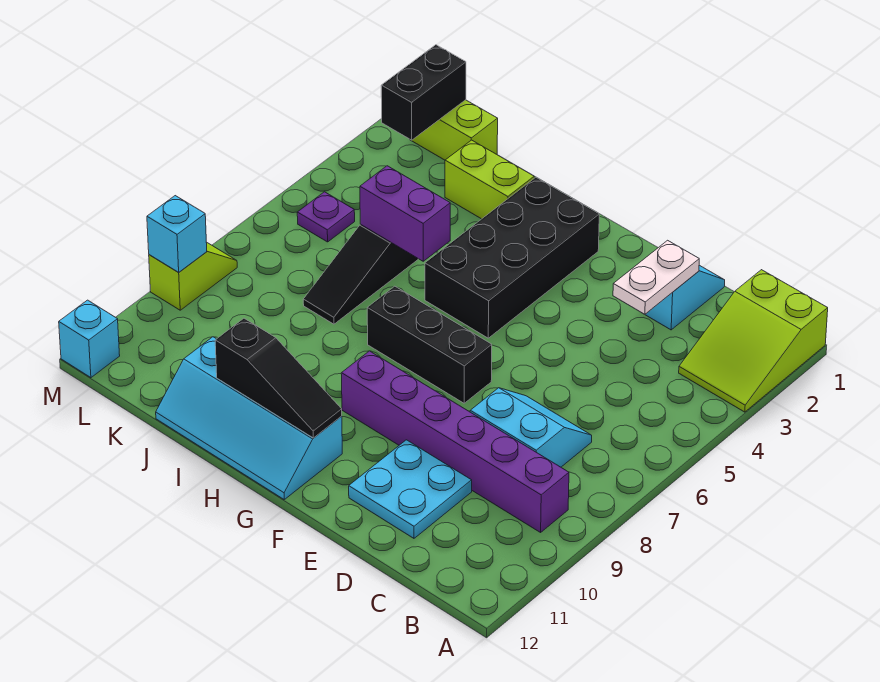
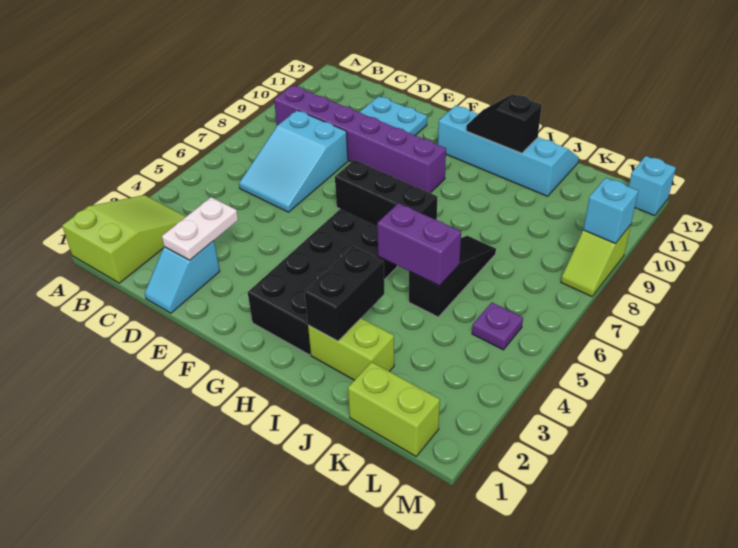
cyan 2x2 slope [470,388,592,467] -> cyan 2x3 slope [239,110,348,212]
black 1x3 slope [215,318,342,438] -> black 1x2 slope [466,94,542,153]
black 1x2 brick [381,45,466,140] -> black 1x2 brick moved to [304,246,384,341]

